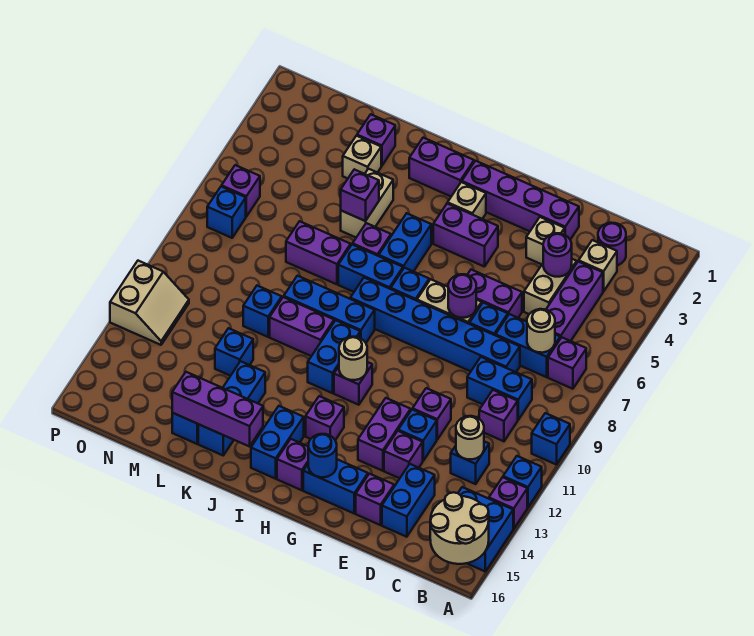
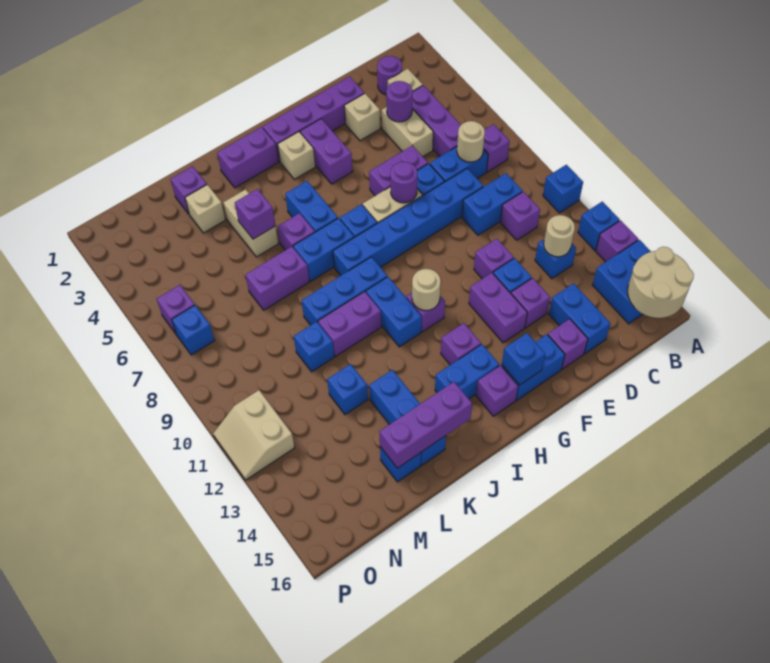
purple 1x2 brick [433,203,498,267] -> purple 1x2 brick turned to [300,119,353,184]
blue 1x1 round brick [308,434,337,477] -> blue 1x1 brick [502,333,545,385]
blue 1x2 brick [251,406,304,479] -> blue 1x2 brick turned to [435,344,499,399]
tan 2x2 slope [110,261,189,345] -> tan 2x2 slope turned to [213,390,295,480]

